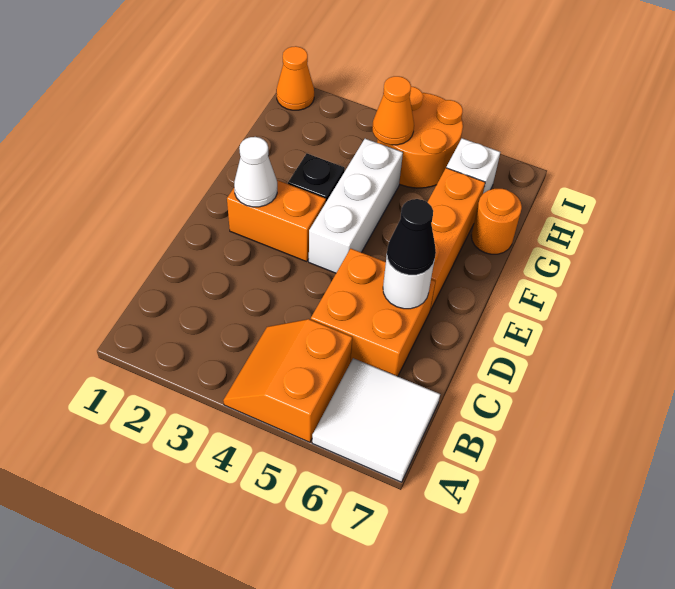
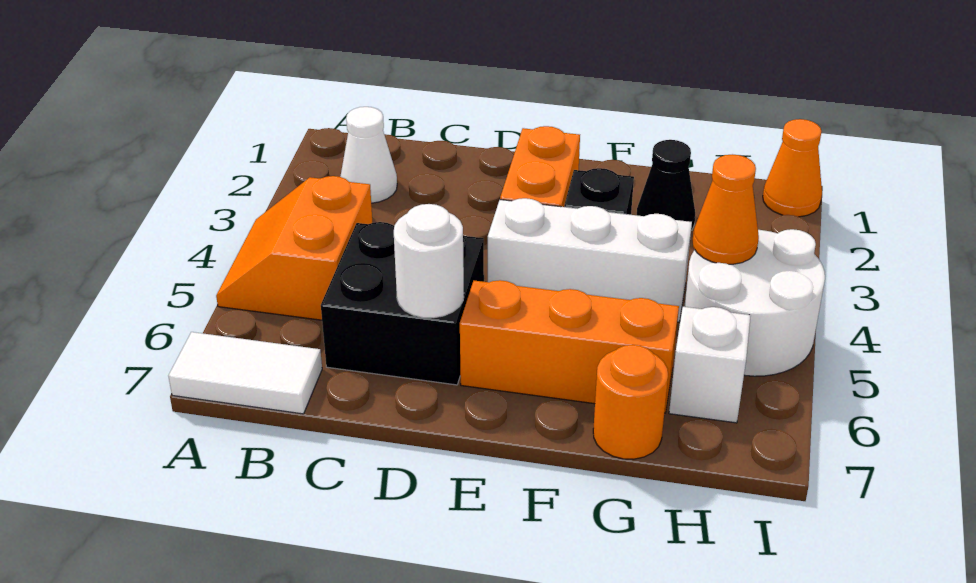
orange 2x2 slope [223,319,352,442] -> orange 2x2 slope turned to [216,176,372,320]
white 2x2 tile [312,358,440,482] -> white 1x2 tile [169,332,322,414]
orange 2x2 brick [311,249,435,376] -> black 2x2 brick [321,222,484,385]
black 1x1 cone [387,199,436,275] -> black 1x1 cone moved to [637,140,695,230]
white 1x1 cone [234,137,277,207] -> white 1x1 cone moved to [340,107,397,203]
orange 2x2 round brick [377,86,463,188] -> white 2x2 round brick [684,229,825,376]

